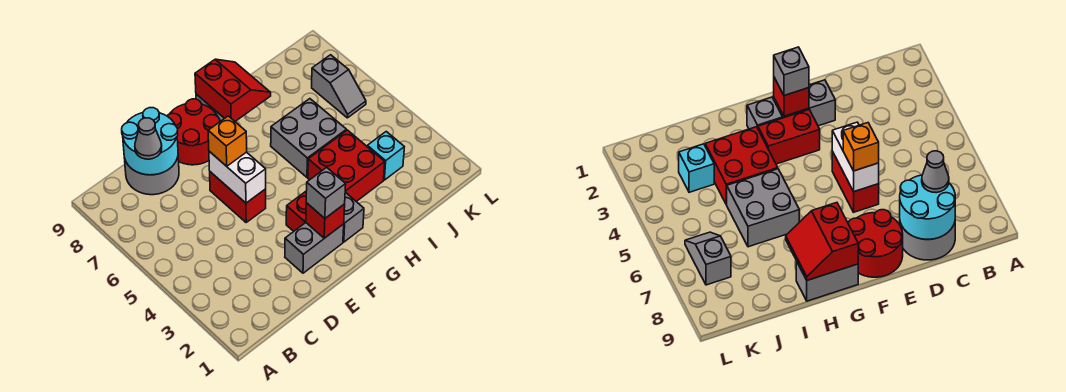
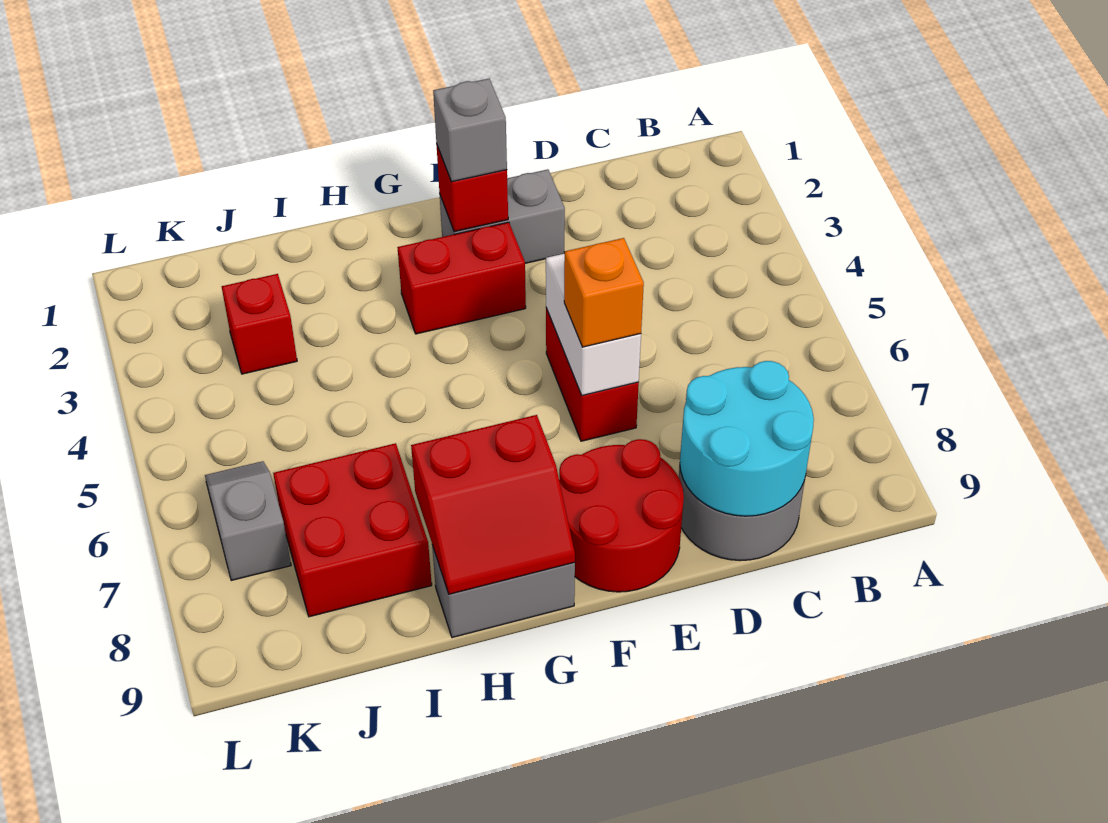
grey 1x1 cone [135,118,162,159] -> none
grey 1x1 brick [343,193,364,242] -> none
red 2x2 slope [195,59,271,121] -> red 2x2 slope turned to [411,415,575,594]
red 2x2 brick [308,130,385,202] -> red 2x2 brick moved to [273,443,432,617]
grey 2x2 brick [271,99,346,177] -> none
cyan 1x1 brick [367,132,404,180] -> red 1x1 brick [222,274,297,374]

